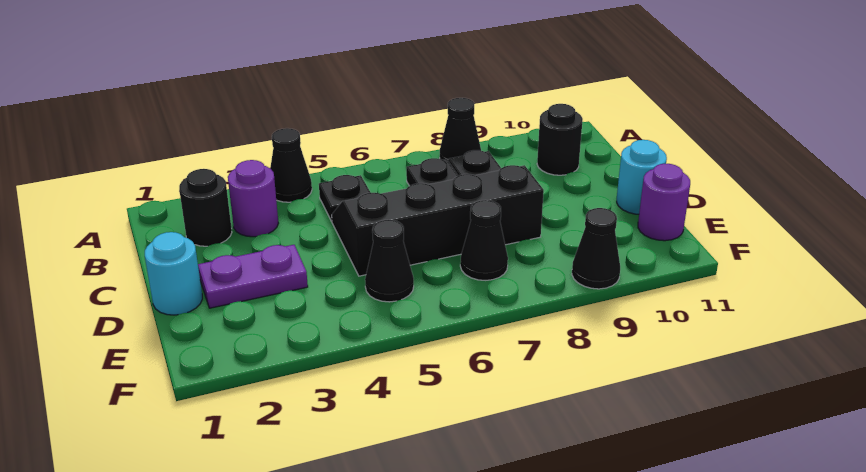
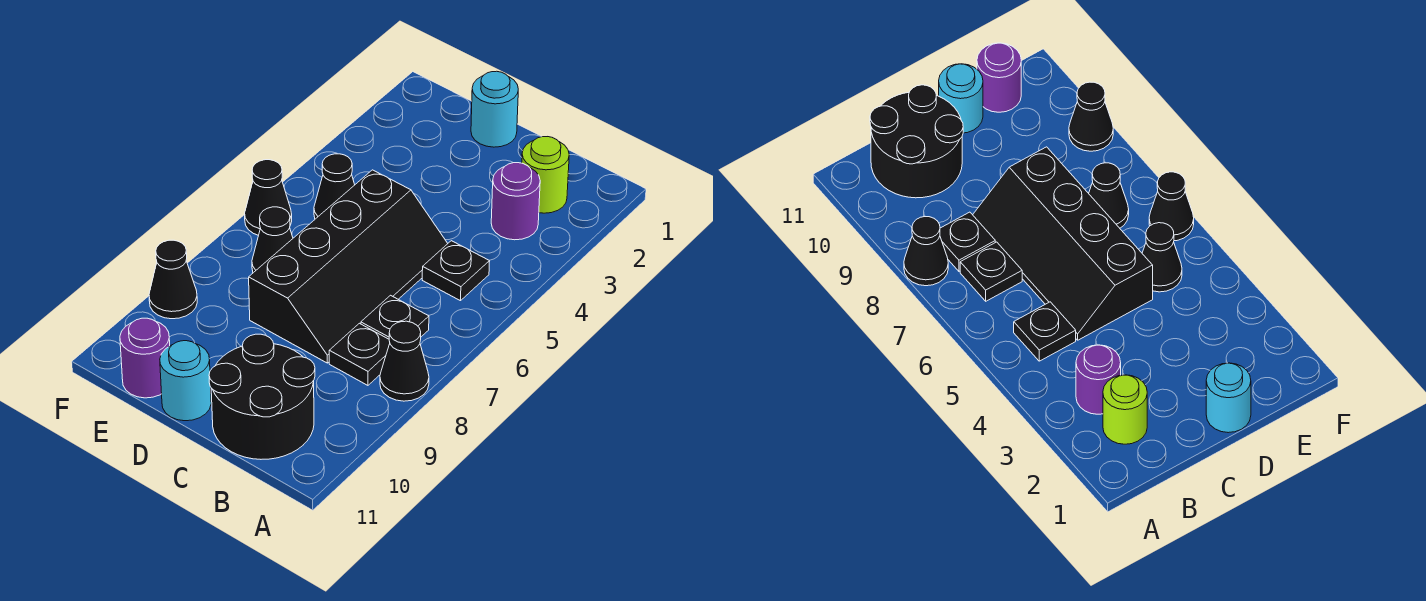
black 1x1 cone [270,128,312,202] -> black 1x1 cone moved to [245,160,292,235]
black 1x1 round brick [179,169,232,246] -> lime 1x1 round brick [522,137,569,213]
black 1x1 round brick [537,104,583,175] -> black 2x2 round brick [209,334,315,459]
purple 1x2 plate [198,245,308,308] -> none

